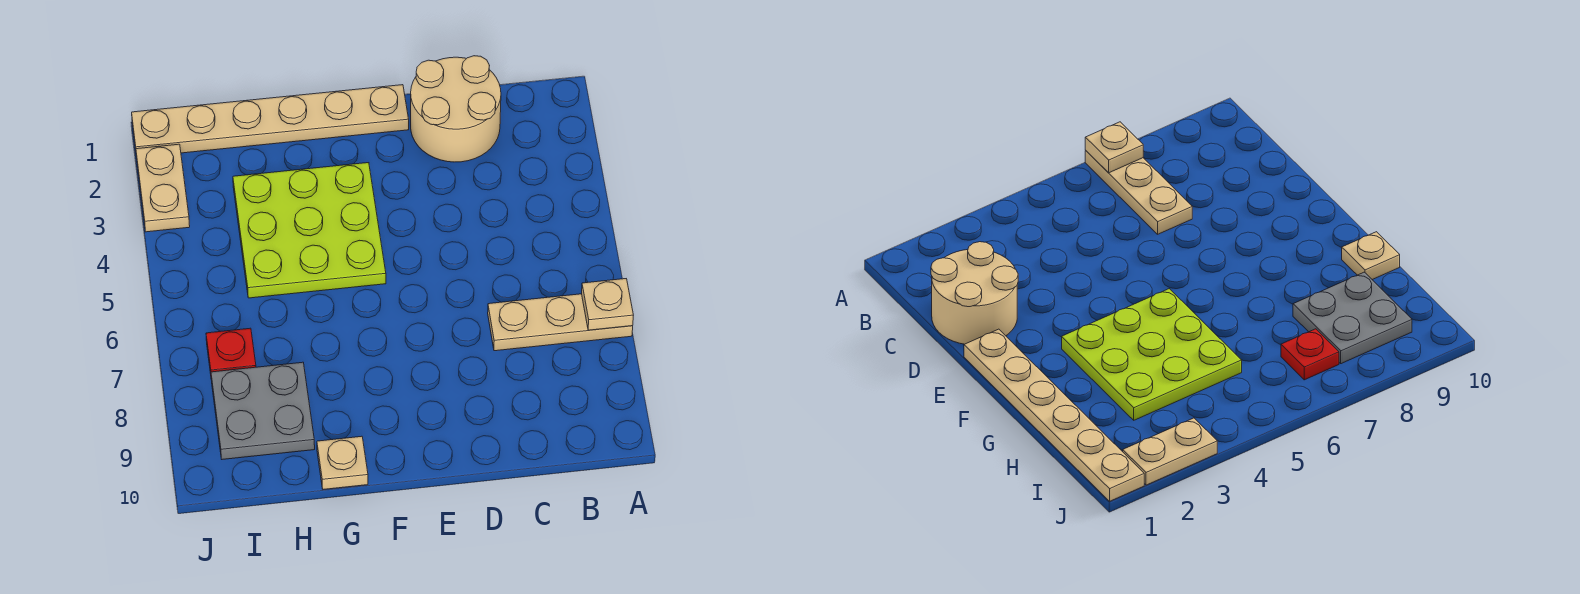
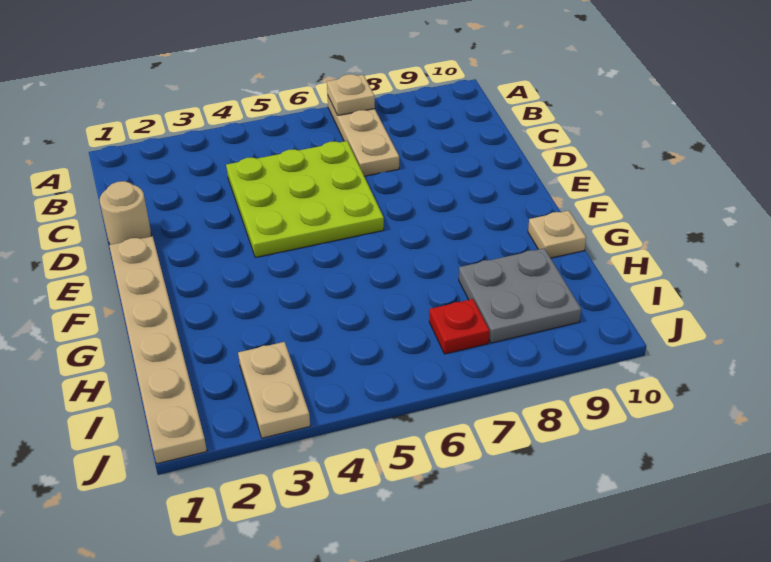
tan 2x2 round brick [411,56,501,162] -> tan 1x1 round brick [100,181,151,245]
lime 3x3 plate [233,163,386,298] -> lime 3x3 plate moved to [226,141,384,258]
tan 1x2 plate [136,144,190,232] -> tan 1x2 plate turned to [238,342,310,438]

